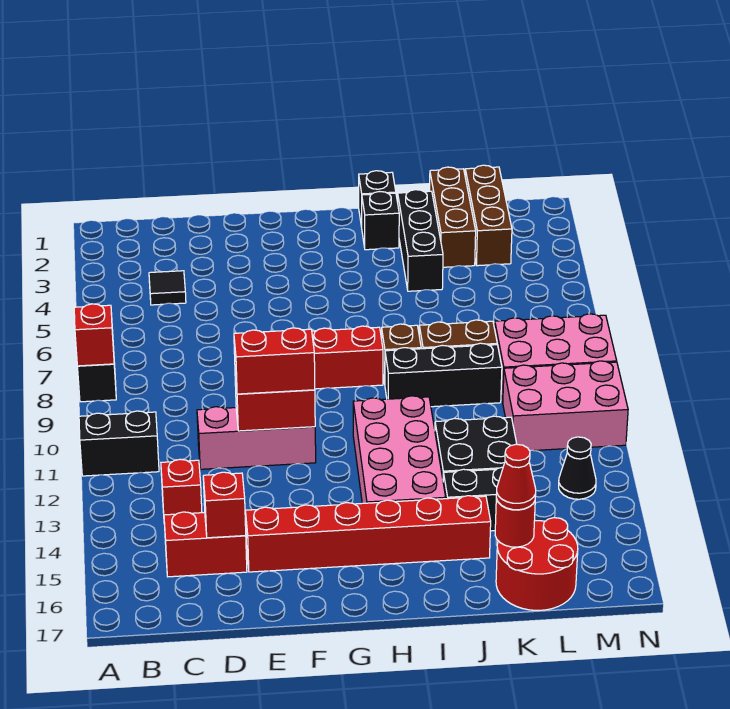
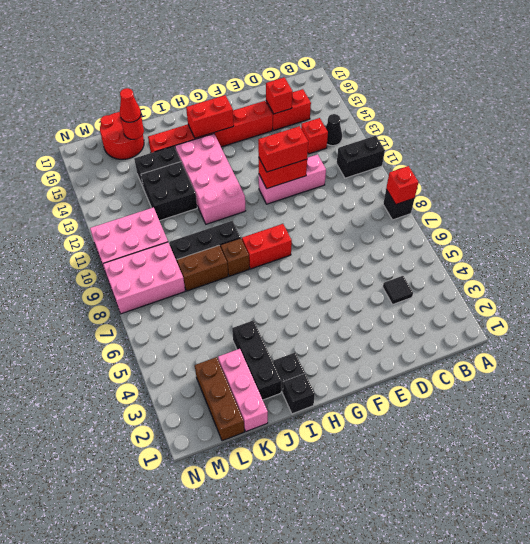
none -> red 1x2 brick [186,95,234,138]
brown 1x3 brick [430,167,476,267] -> pink 1x3 brick [218,349,268,431]
black 1x1 cone [559,437,596,499] -> black 1x1 cone moved to [326,114,342,146]

